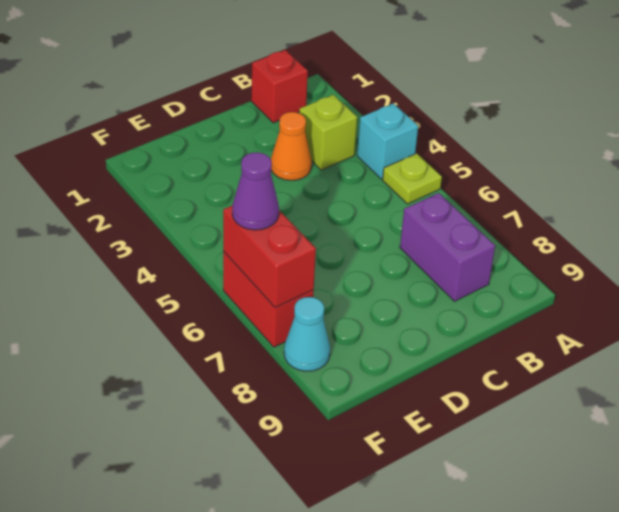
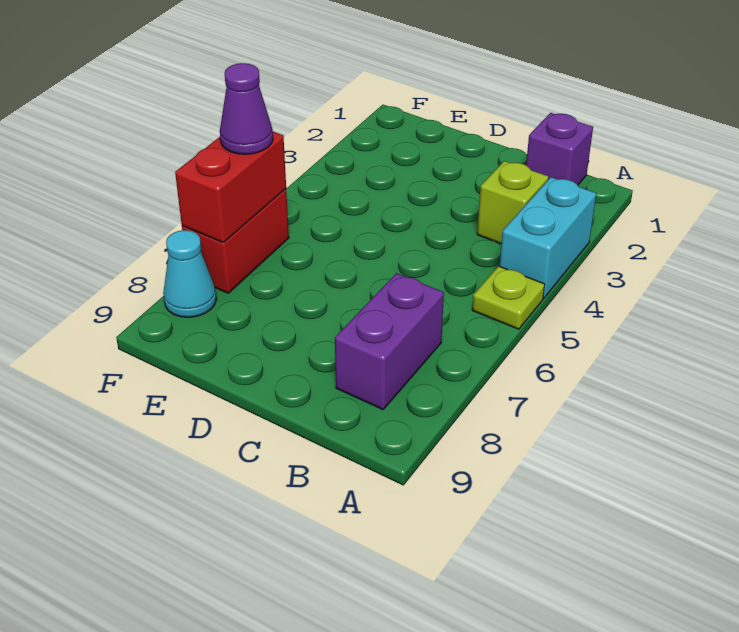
cyan 1x1 brick [357,103,418,179] -> cyan 1x2 brick [500,177,596,298]
red 1x1 brick [251,50,308,123] -> purple 1x1 brick [526,113,593,185]
orange 1x1 cone [271,112,312,180] -> none

